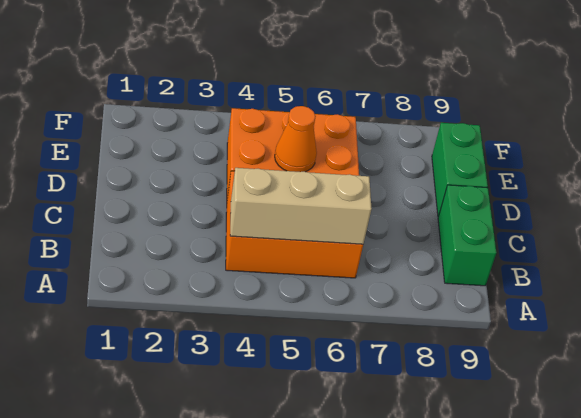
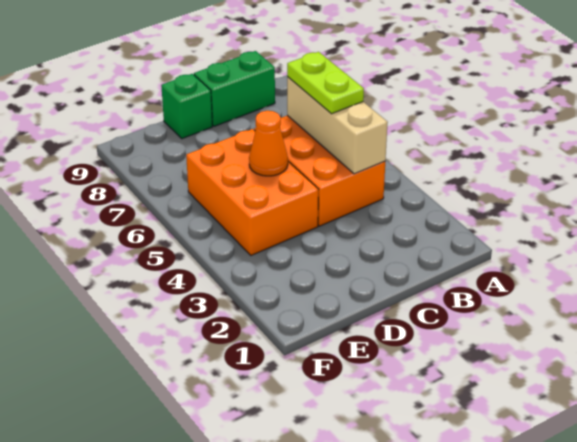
none -> lime 1x2 plate [287,52,364,114]
green 1x2 brick [432,123,488,217] -> green 1x1 brick [161,74,212,139]

